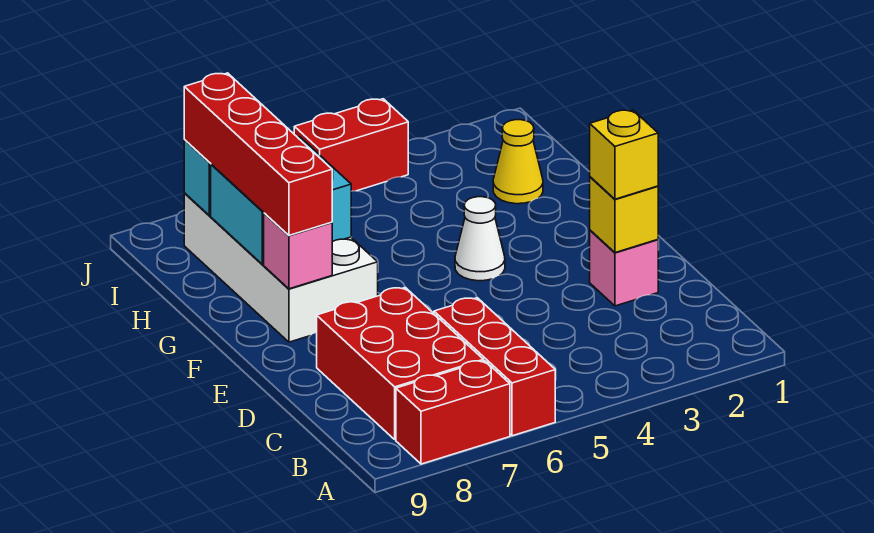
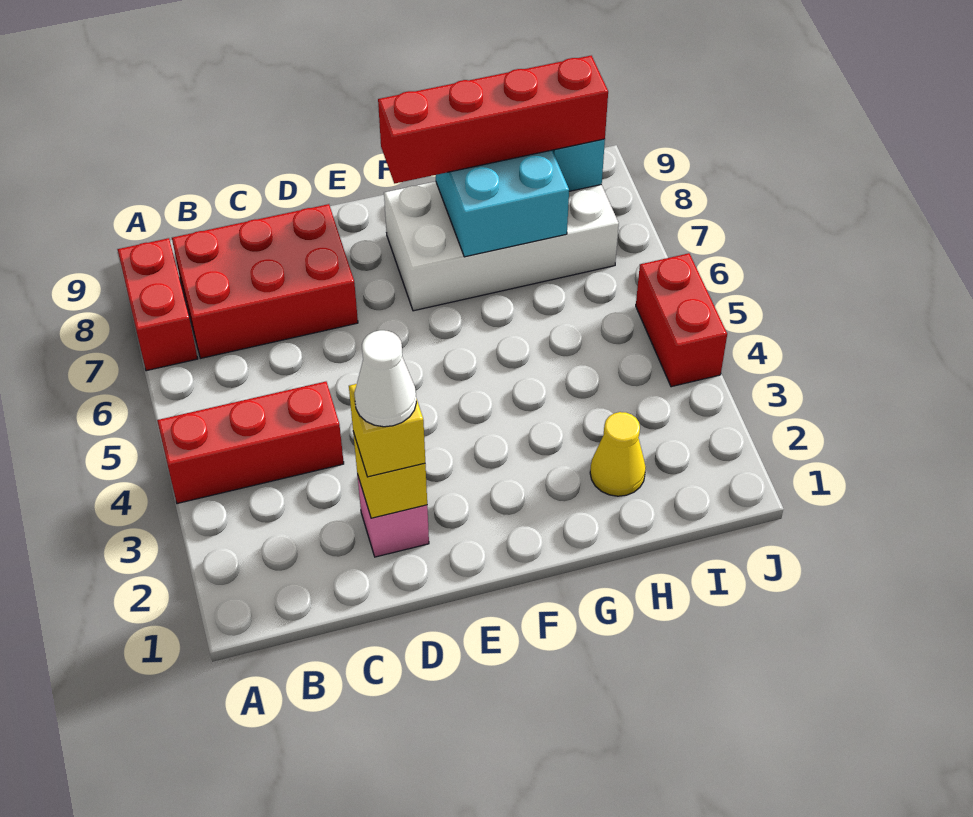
red 1x3 brick [434,298,555,436] -> red 1x3 brick moved to [157,382,344,504]
white 1x1 cone [455,197,505,281] -> white 1x1 cone moved to [354,330,416,427]
pink 1x1 brick [264,213,332,289] -> none

